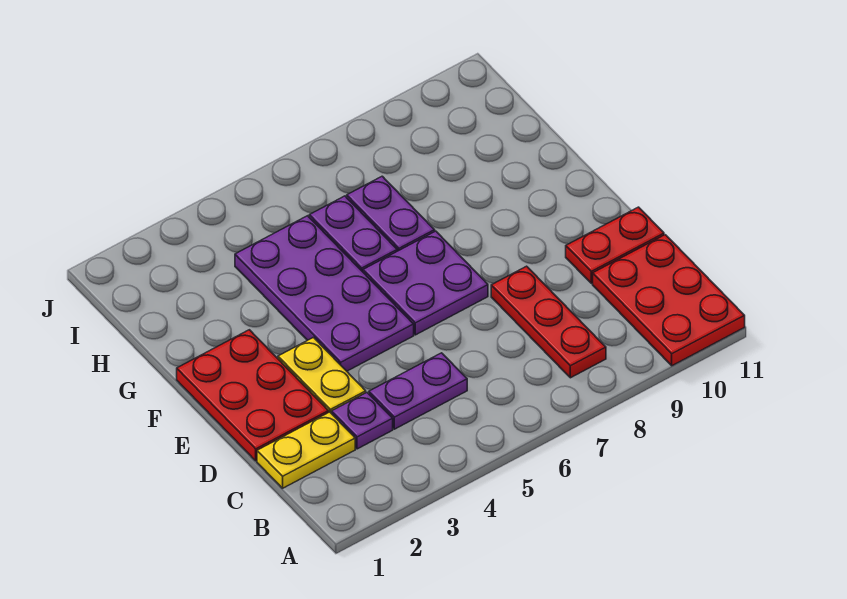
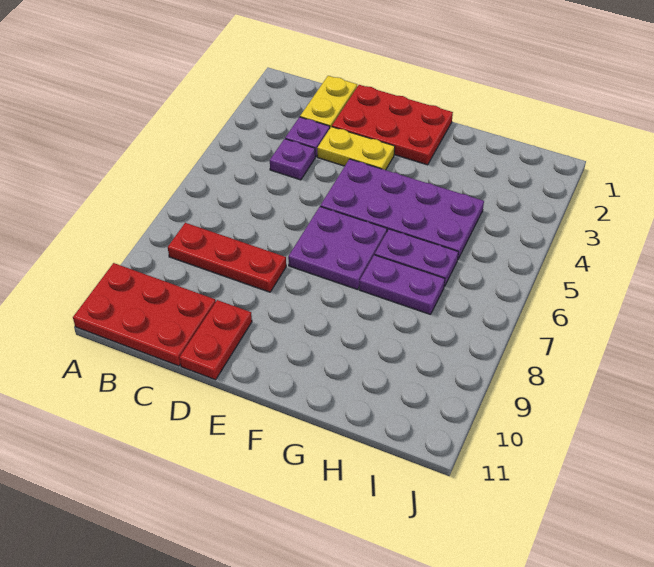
purple 1x2 plate [369,353,467,429] -> purple 1x1 plate [270,139,315,180]

